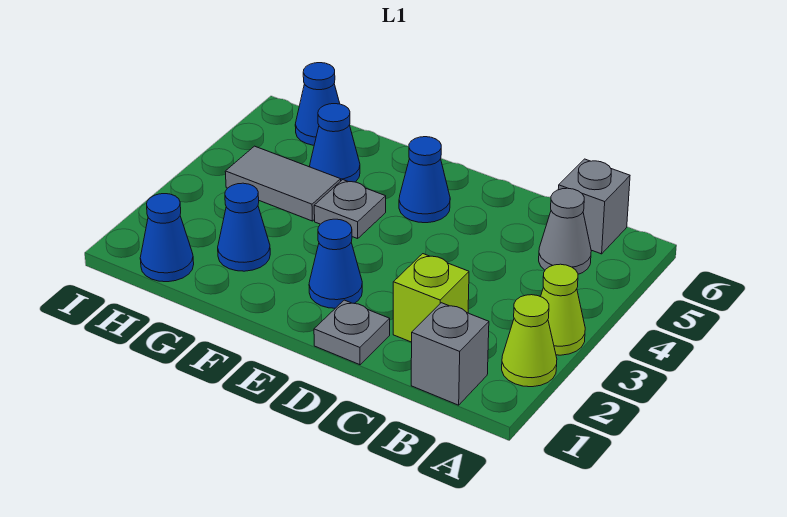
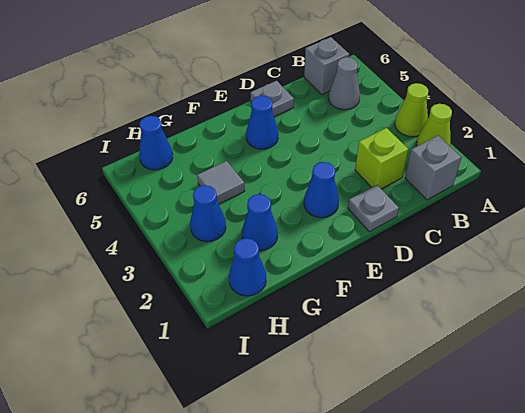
grey 1x1 plate [314,180,386,239] -> grey 1x1 plate moved to [251,81,294,117]
grey 1x2 tile [225,146,341,221] -> grey 1x1 tile [197,161,245,204]
blue 1x1 cone [310,104,360,182] -> blue 1x1 cone moved to [190,185,226,242]

